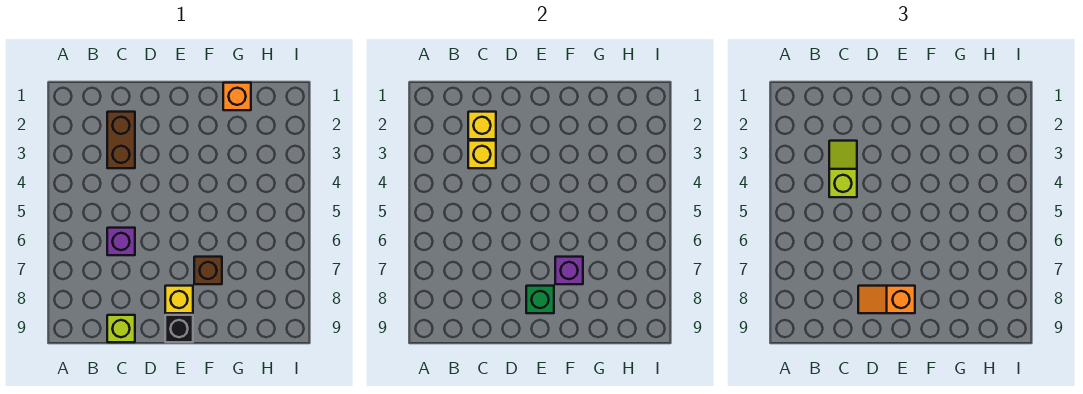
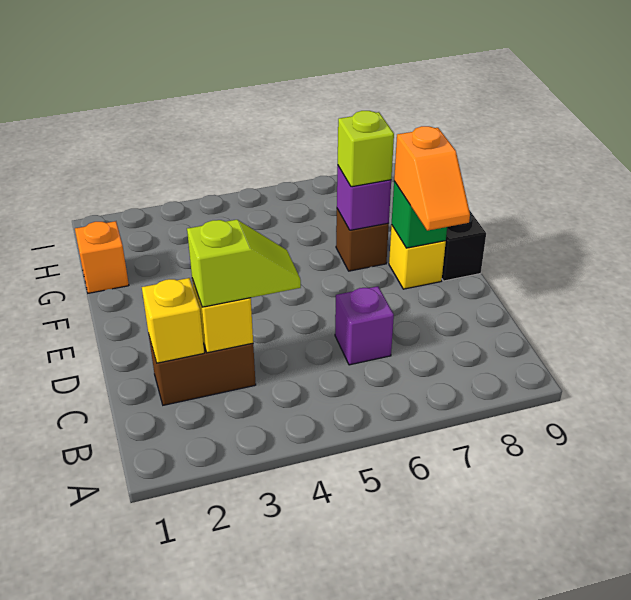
lime 1x2 slope [829,141,857,197] -> lime 1x2 slope turned to [187,220,301,307]
lime 1x1 brick [107,315,135,342] -> lime 1x1 brick moved to [338,111,394,187]

